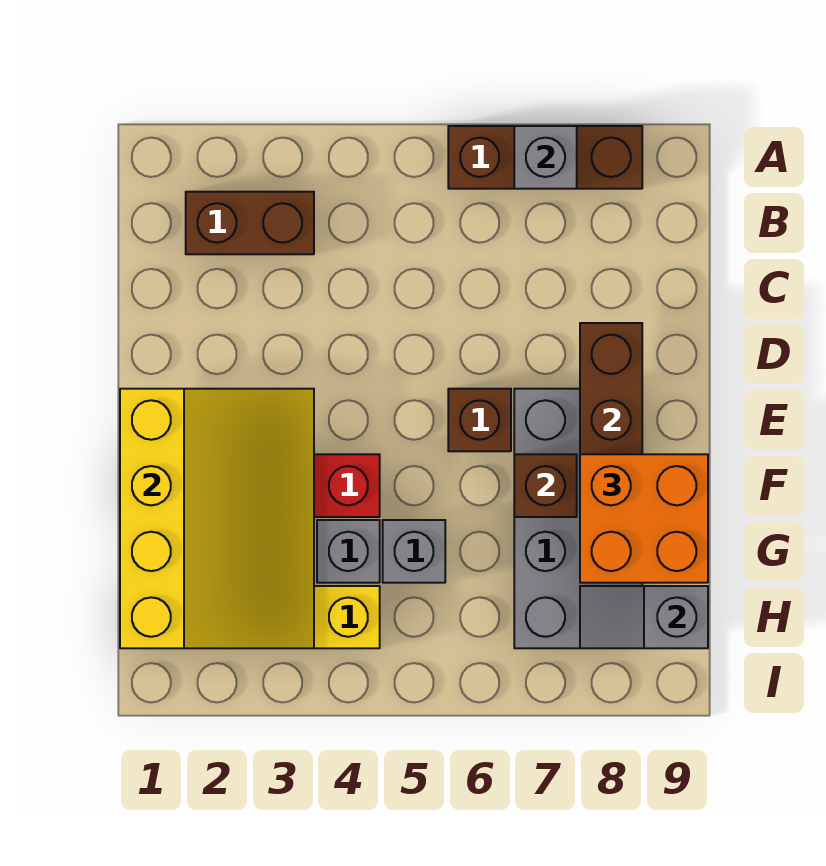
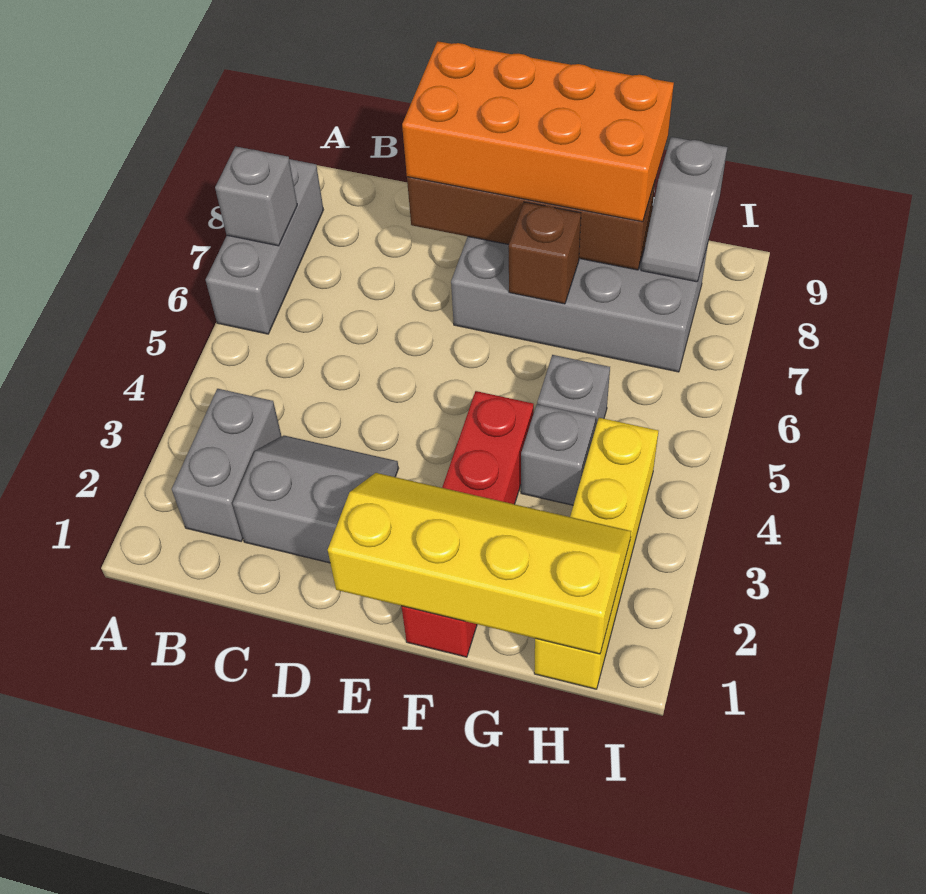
brown 1x3 brick [448,126,642,189] -> grey 1x3 brick [206,159,323,334]
brown 1x2 brick [186,192,314,254] -> grey 1x2 brick [172,389,282,541]
none -> grey 2x2 slope [233,436,399,563]
yellow 3x4 slope [120,389,314,648] -> yellow 2x4 slope [328,473,631,654]
brown 1x1 brick [448,389,511,451] -> none
orange 2x2 brick [580,454,708,583] -> orange 2x4 brick [402,41,674,222]

